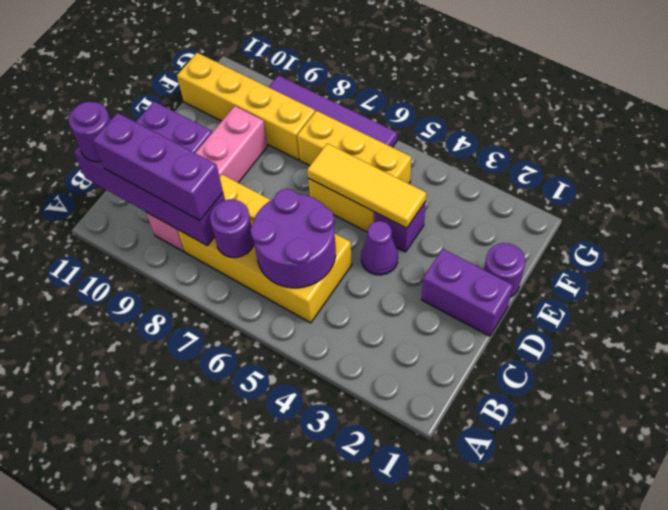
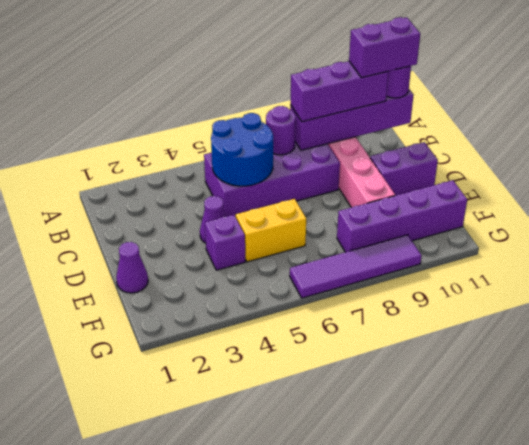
yellow 2x4 brick [177,175,352,323] -> purple 2x4 brick [204,142,340,217]
purple 2x2 round brick [250,189,336,288] -> blue 2x2 round brick [211,113,273,186]
purple 1x2 brick [422,249,513,336] -> purple 1x2 brick moved to [349,17,420,78]
purple 1x1 round brick [484,243,525,297] -> purple 1x1 cone [116,242,148,293]
yellow 1x3 tile [307,143,426,228] -> none
yellow 1x3 brick [297,111,411,184] -> none
yellow 1x4 brick [177,53,315,160] -> purple 1x4 brick [337,180,467,252]

